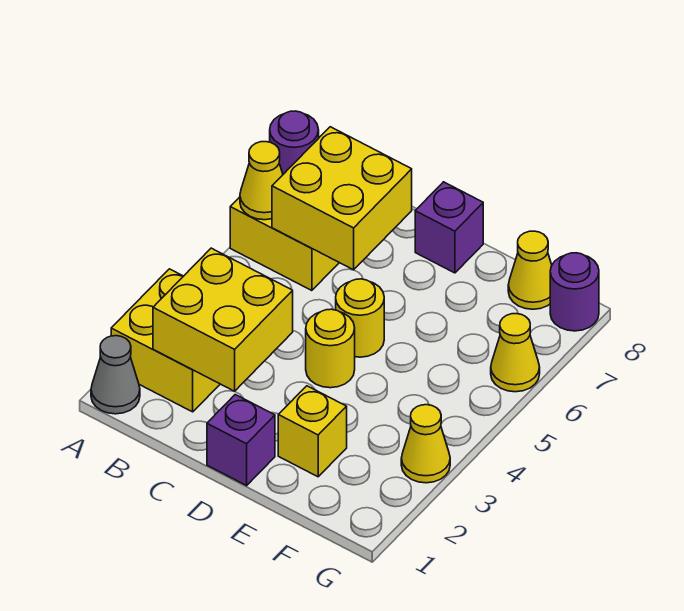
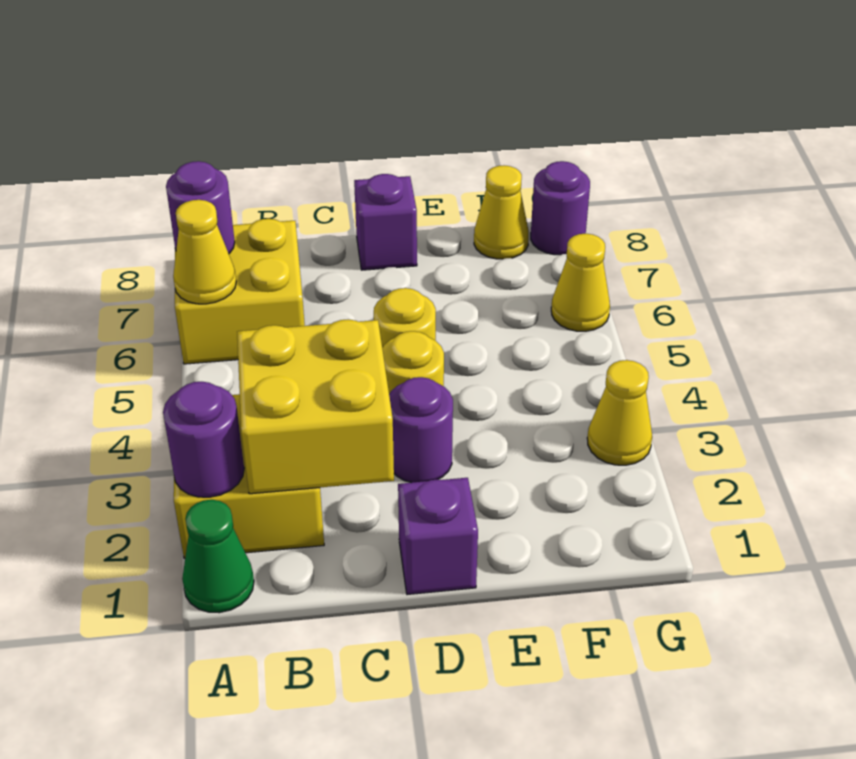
grey 1x1 cone [91,336,140,414] -> green 1x1 cone [182,500,254,613]
none -> purple 1x1 round brick [163,382,244,497]
yellow 2x2 brick [272,127,412,270] -> none
none -> purple 1x1 round brick [389,377,453,483]
yellow 1x1 brick [278,386,347,477] -> none

